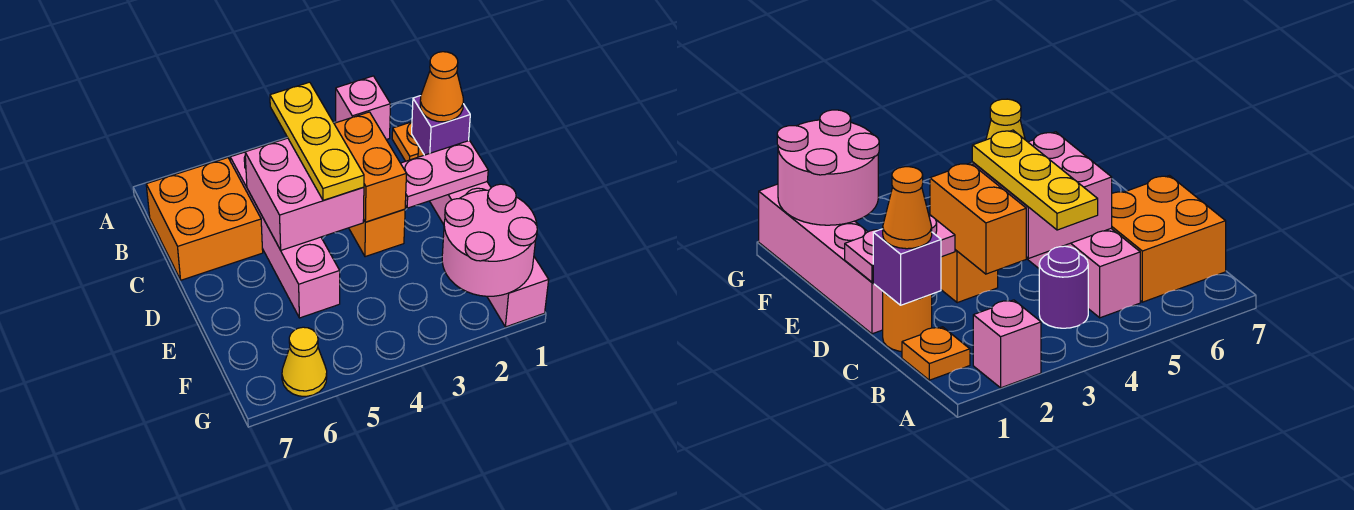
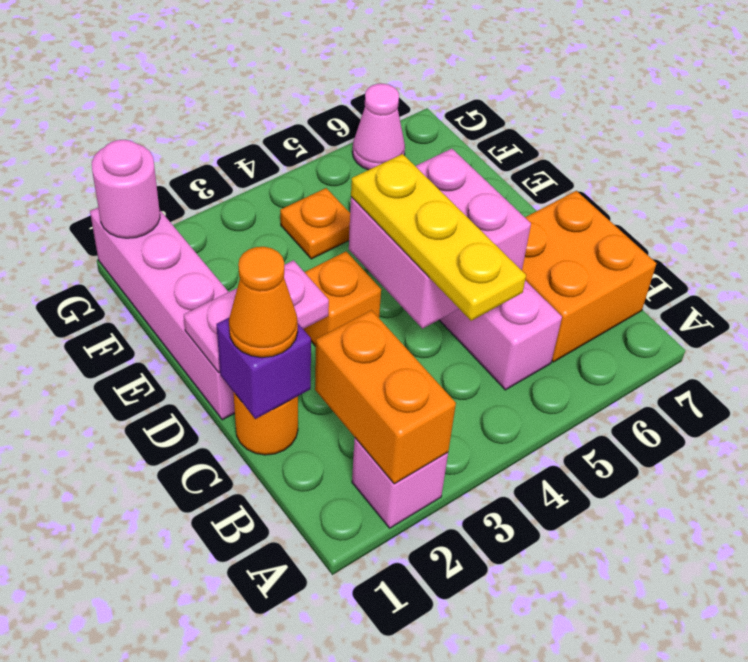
orange 1x1 plate [392,122,418,161] -> orange 1x1 plate moved to [280,188,350,259]
purple 1x1 round brick [1039,246,1088,328] -> none
orange 1x2 brick [334,112,406,222] -> orange 1x2 brick moved to [315,310,456,484]
pink 2x2 round brick [442,184,537,296] -> pink 1x1 round brick [92,140,160,238]
yellow 1x1 cone [282,327,327,396] -> pink 1x1 cone [352,84,405,170]

